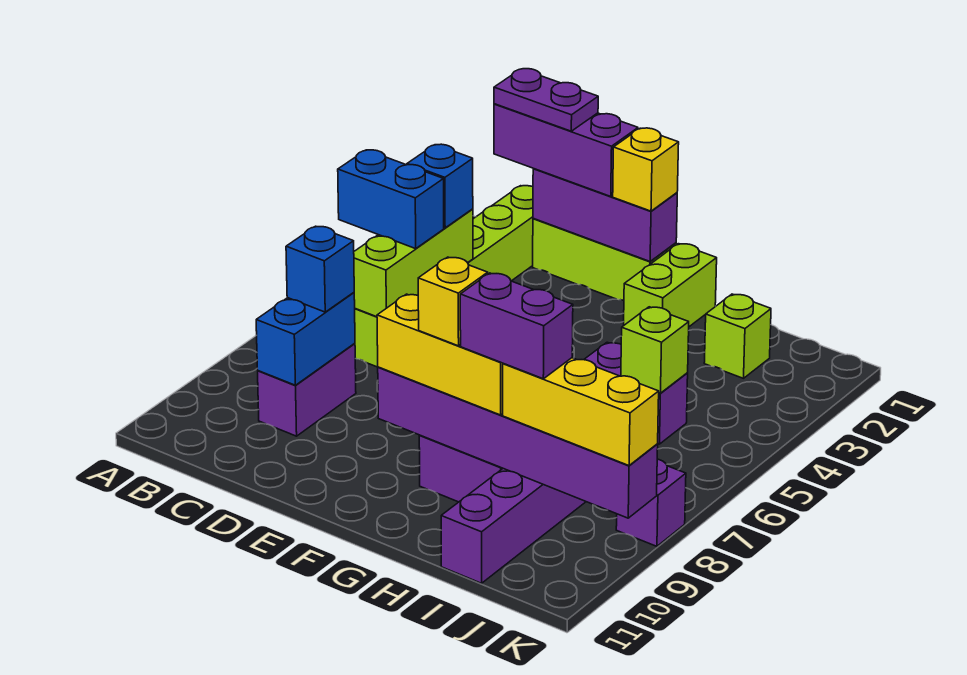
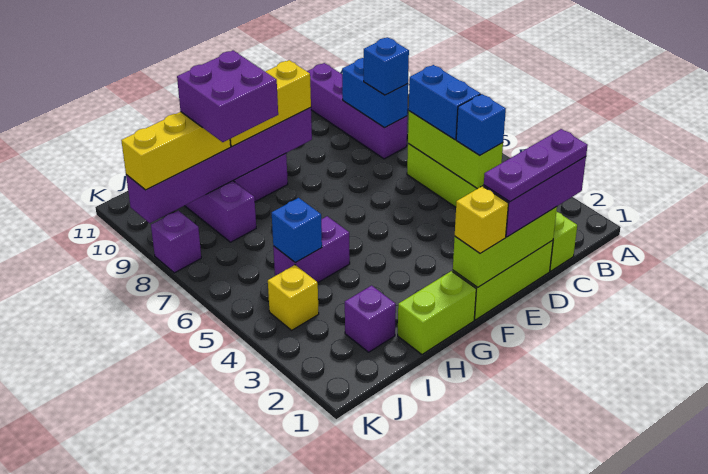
blue 1x2 brick [338,150,444,249] -> blue 1x2 brick turned to [409,65,481,140]
purple 1x2 plate [494,69,598,131] -> purple 1x3 plate [484,129,588,202]
purple 1x2 brick [258,343,356,436] -> purple 1x4 brick [307,63,407,159]
purple 1x3 brick [533,169,677,261] -> lime 1x3 brick [453,207,557,287]
lime 1x2 brick [624,244,717,327] -> lime 1x2 brick turned to [398,271,476,355]
yellow 1x1 brick [418,257,488,346] -> yellow 1x1 brick moved to [268,265,319,330]
purple 1x2 brick [460,273,573,379] -> purple 2x2 brick [177,51,278,142]
lime 1x1 brick [704,294,771,378] -> purple 1x1 brick [345,286,396,352]
lime 1x1 brick [621,307,689,393] -> blue 1x1 brick [272,198,322,263]

